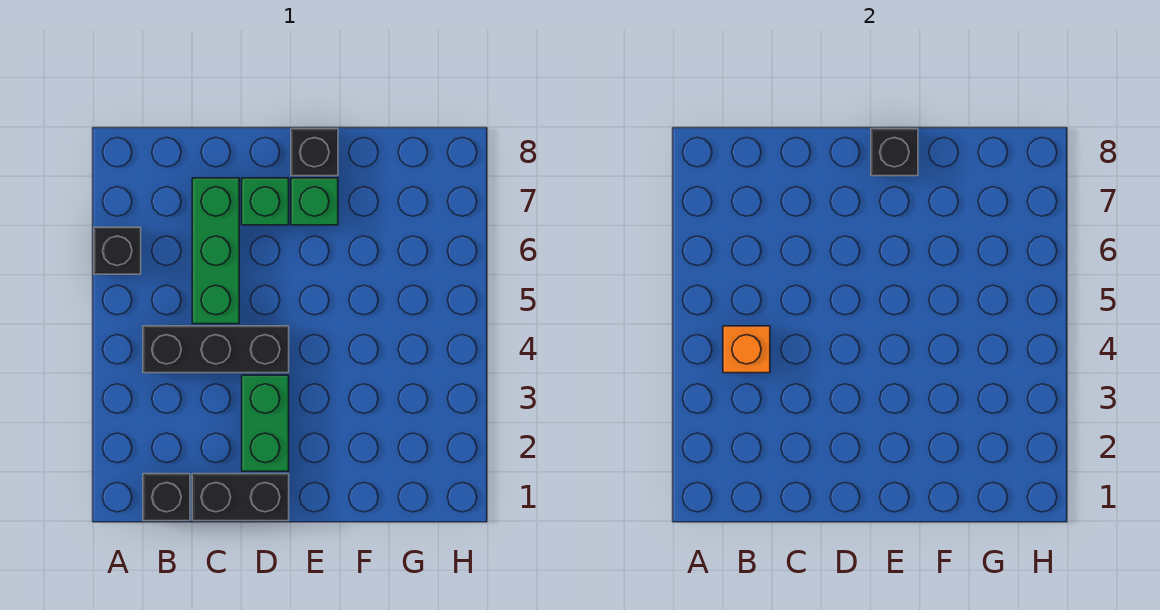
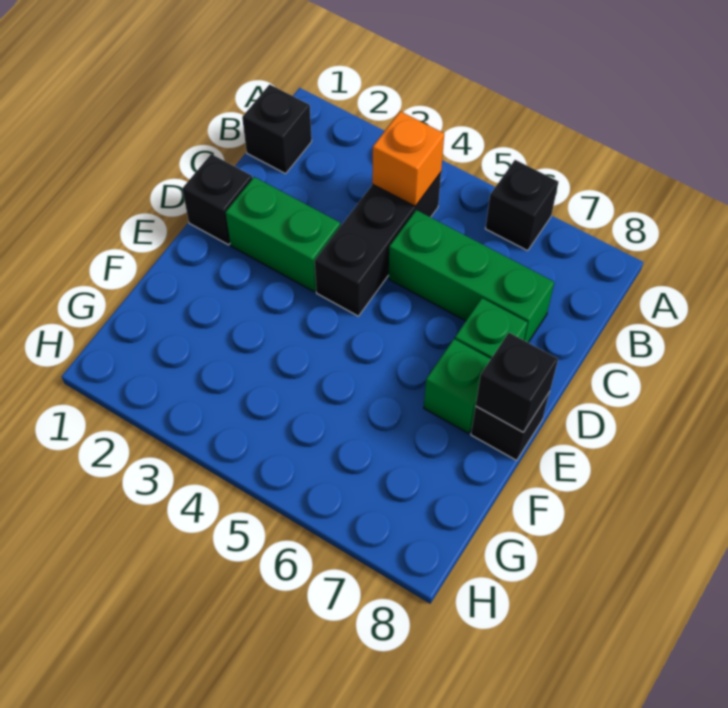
black 1x2 brick [192,474,289,521] -> black 1x1 brick [182,154,252,245]

